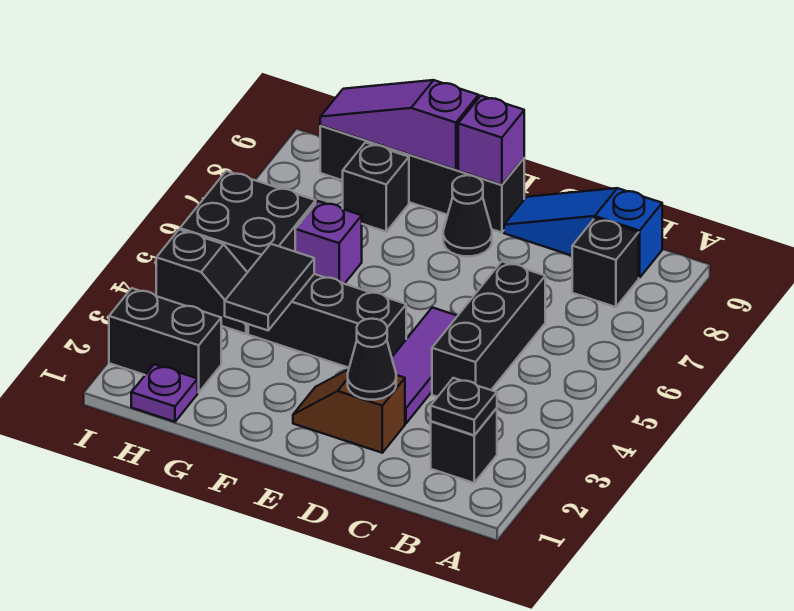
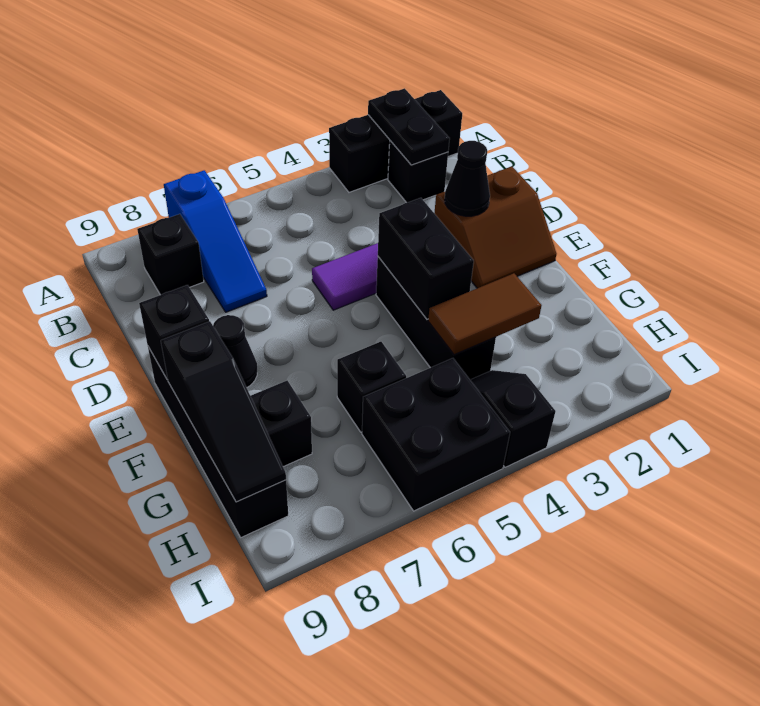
black 1x1 plate [431,378,497,435] -> black 1x2 plate [368,88,450,165]
blue 1x3 slope [504,188,662,278] -> blue 1x3 slope moved to [164,170,267,312]
black 1x3 brick [432,262,545,397] -> black 1x3 brick moved to [329,90,462,192]
brown 1x2 slope [293,369,405,453] -> brown 2x2 slope [434,167,557,288]
purple 1x1 brick [458,96,524,185] -> black 1x1 brick [139,285,209,380]
purple 1x3 slope [320,80,479,170] -> black 1x3 slope [161,321,286,502]
black 1x2 tile [225,244,314,330] -> brown 1x2 tile [428,273,542,355]
purple 1x1 brick [295,201,362,284] -> black 1x1 brick [337,342,406,432]
purple 1x1 plate [131,364,198,422] -> none
black 1x2 brick [109,288,221,392] -> black 1x2 brick moved to [378,198,474,319]

